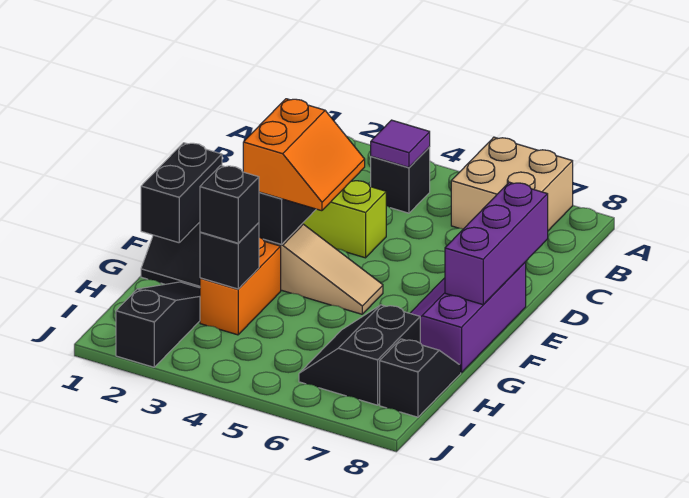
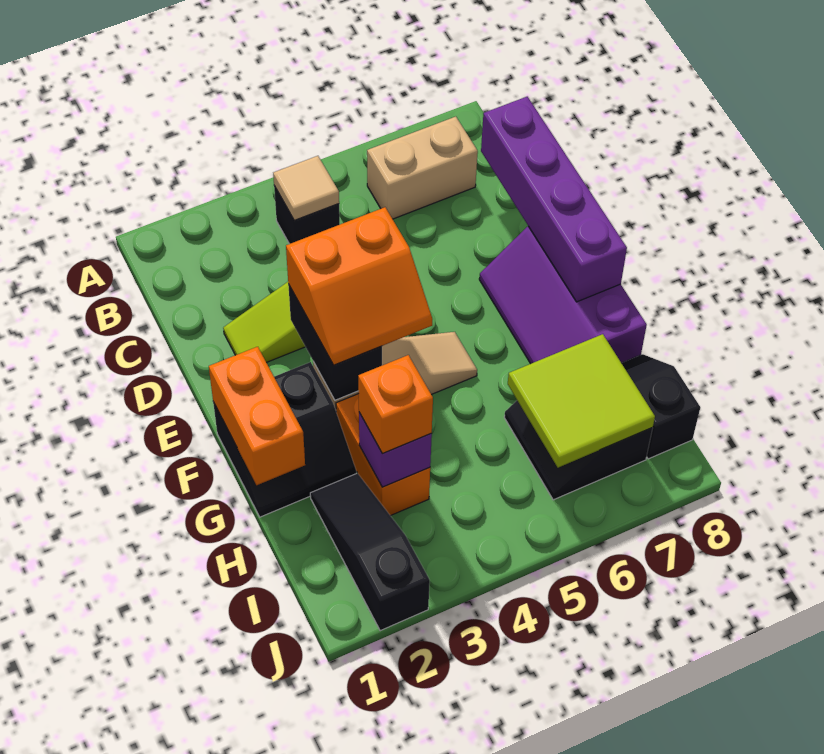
tan 2x2 brick [451,137,573,231] -> tan 1x2 brick [367,117,478,219]
purple 1x1 tile [371,120,430,167] -> tan 1x1 tile [273,156,339,220]
purple 1x3 brick [445,182,548,305] -> purple 1x4 brick [481,97,627,302]
orange 2x2 slope [243,99,365,211] -> orange 2x2 slope turned to [286,207,432,365]
black 1x2 brick [141,143,222,243] -> orange 1x2 brick [209,347,305,485]
black 1x1 brick [200,223,259,289] -> purple 1x1 brick [359,413,432,487]
black 1x1 brick [200,165,259,243] -> orange 1x1 brick [358,355,433,454]
none -> lime 2x2 tile [508,334,655,468]

